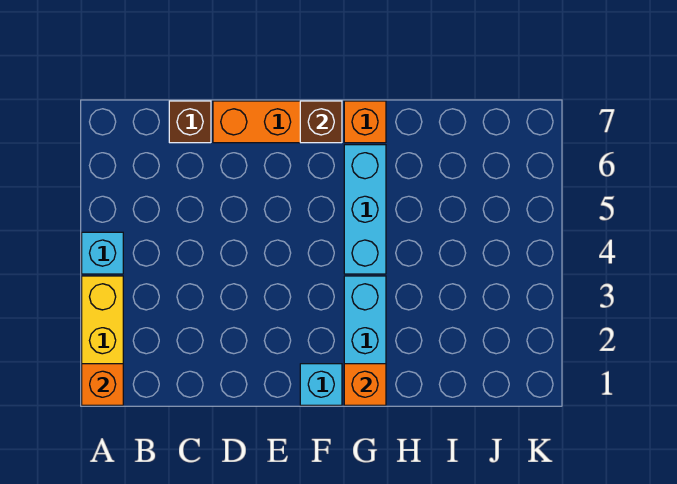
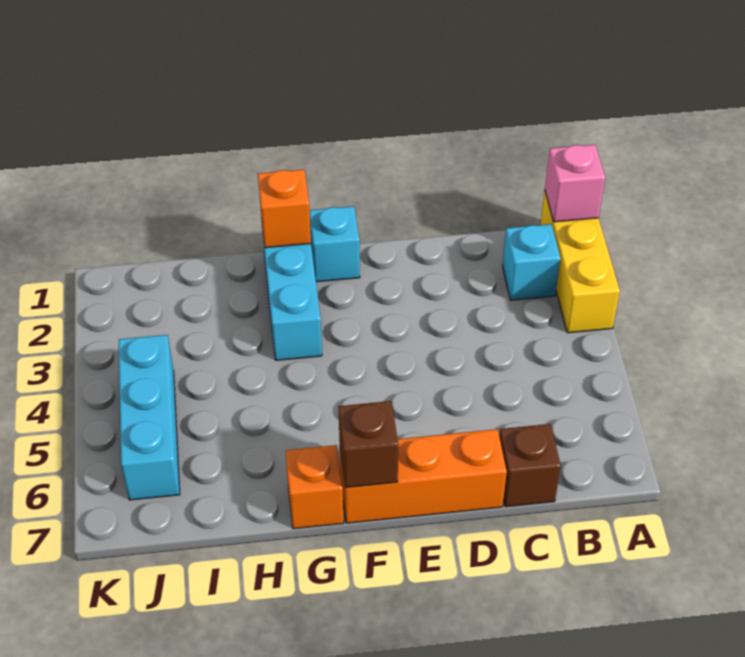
orange 1x1 brick [82,364,123,405] -> pink 1x1 brick [545,145,605,222]
cyan 1x1 brick [82,232,123,274] -> cyan 1x1 brick moved to [503,224,561,300]
cyan 1x3 brick [344,145,386,274] -> cyan 1x3 brick moved to [119,335,180,500]

